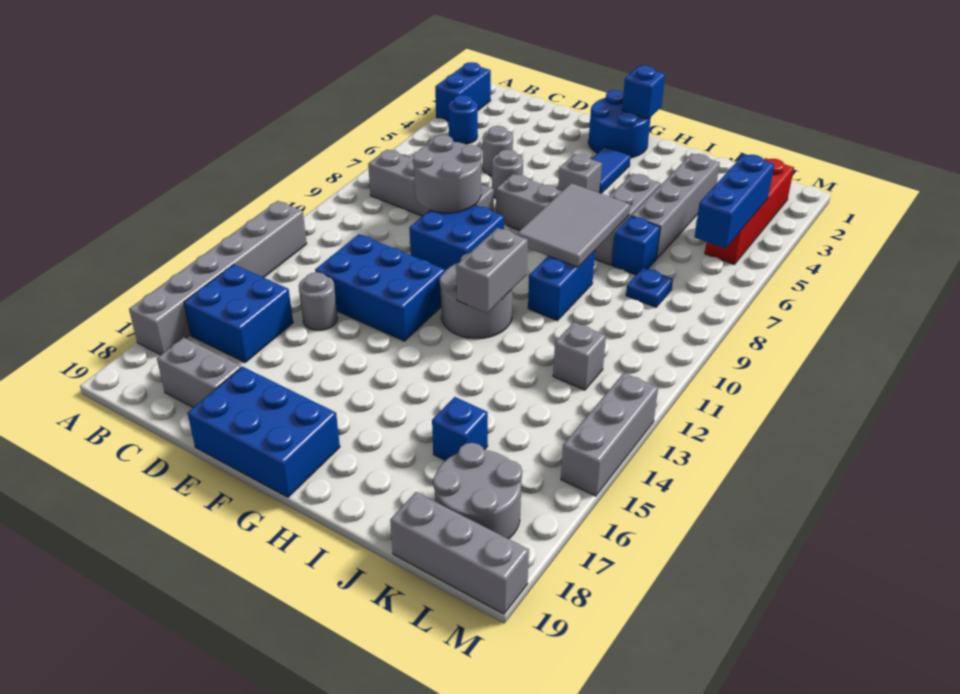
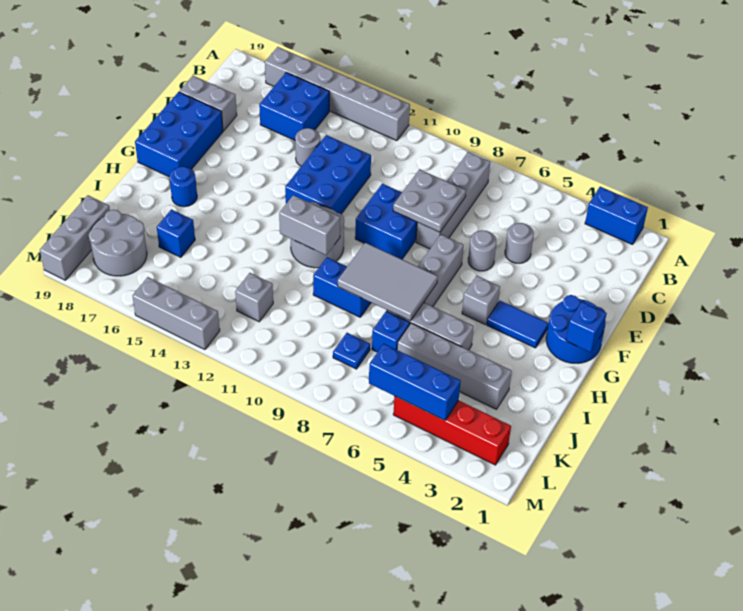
blue 1x1 round brick [448,95,478,144] -> blue 1x1 round brick moved to [170,166,197,207]
grey 1x2 brick [157,338,241,408] -> grey 1x2 brick turned to [179,76,237,131]
grey 2x2 round brick [412,135,482,213] -> grey 2x2 plate [393,169,466,232]

